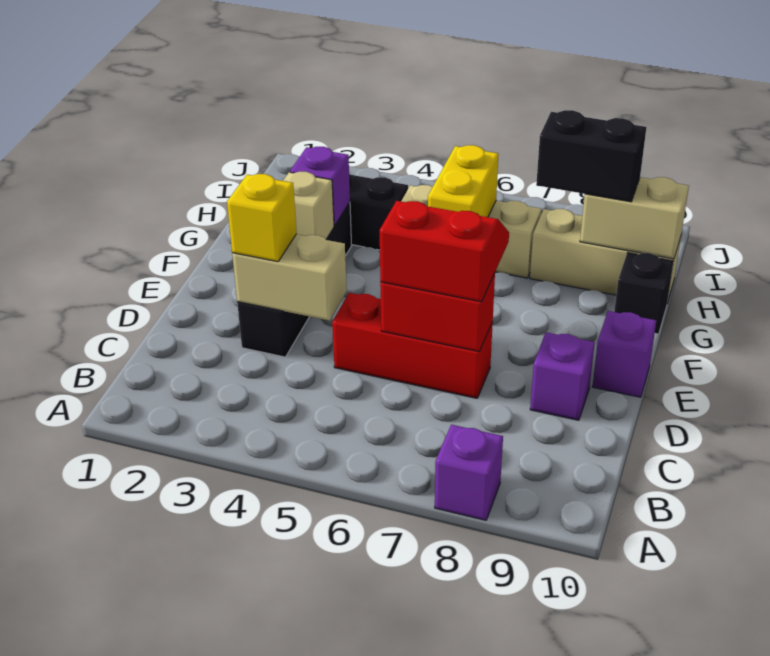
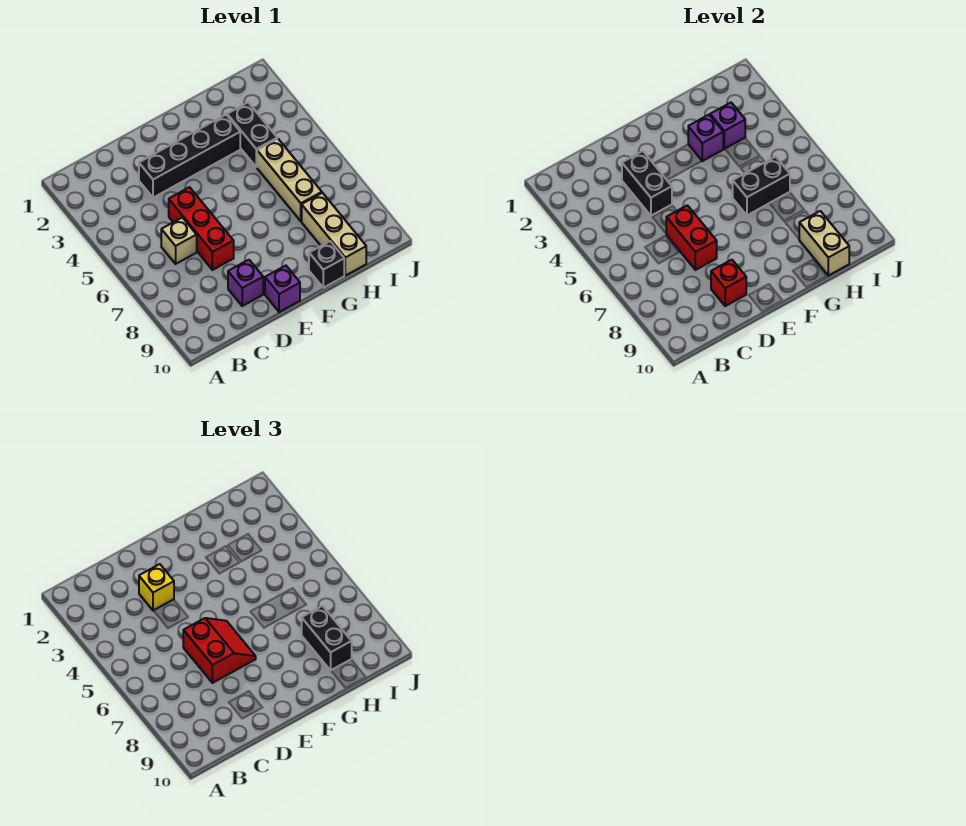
purple 1x1 brick [435,425,503,520] -> purple 1x1 brick moved to [710,103,745,149]
tan 1x2 brick [232,234,347,321] -> black 1x2 brick [622,151,672,216]
none -> red 1x1 brick [711,260,746,306]
tan 1x1 brick [283,172,334,239] -> tan 1x1 brick moved to [161,217,197,264]
yellow 1x2 brick [428,145,498,217] -> black 1x2 brick [733,157,790,215]

